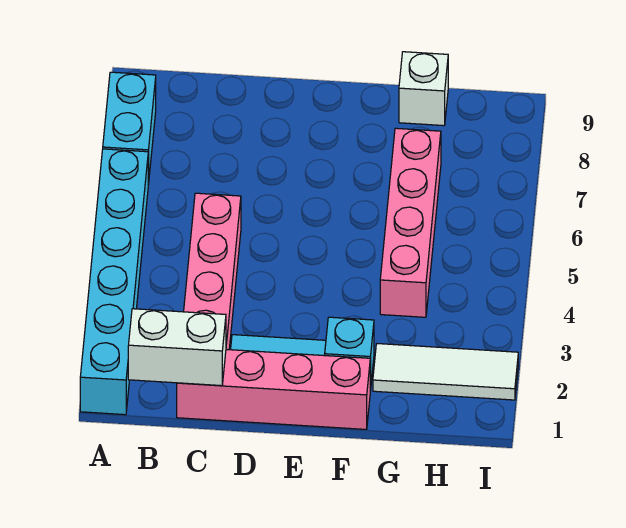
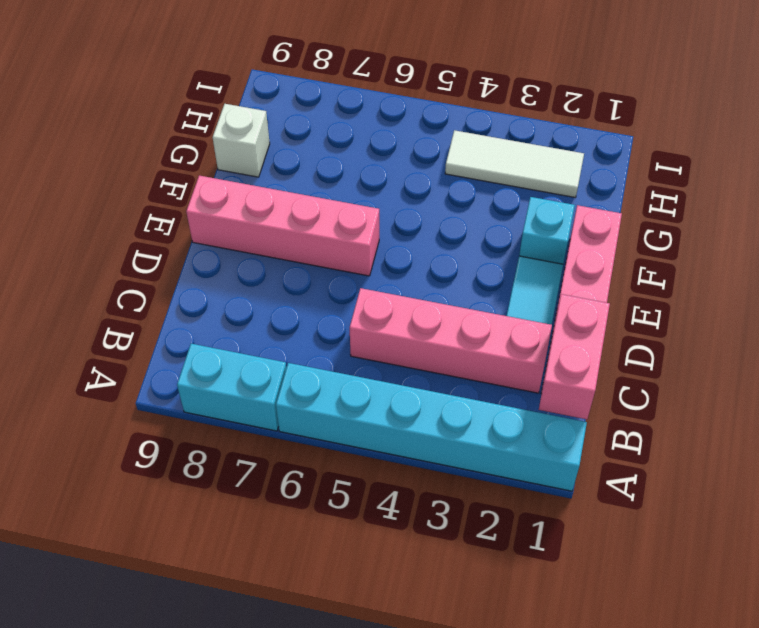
white 1x2 brick [128,309,226,386] -> pink 1x2 brick [539,294,610,419]
white 1x3 tile [373,344,518,400] -> white 1x3 tile turned to [445,130,584,198]
pink 1x4 brick [380,128,441,317] -> pink 1x4 brick moved to [186,176,379,276]

